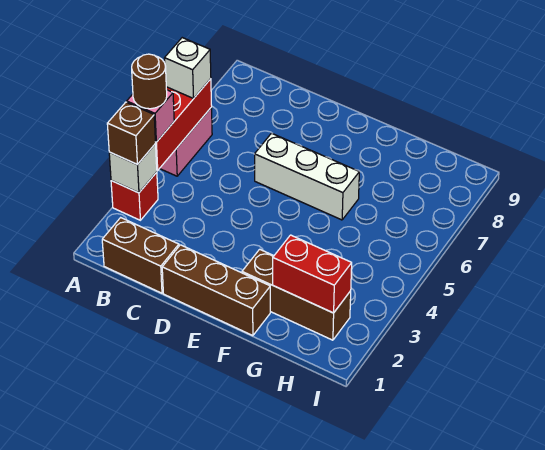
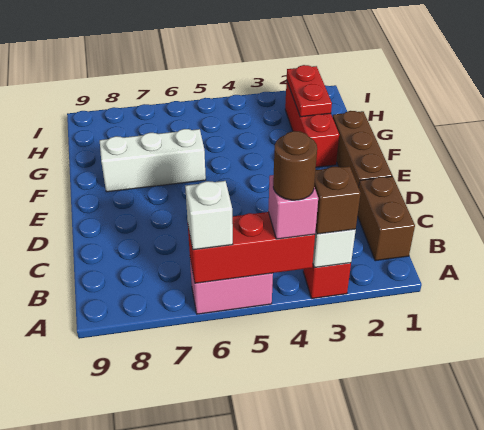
white 1x3 brick [255,133,359,220] -> white 1x3 brick turned to [100,129,206,192]
brown 1x3 brick [242,249,351,340] -> red 1x3 brick [285,81,339,167]
red 1x2 brick [273,235,352,313] -> red 1x2 plate [287,65,332,117]

